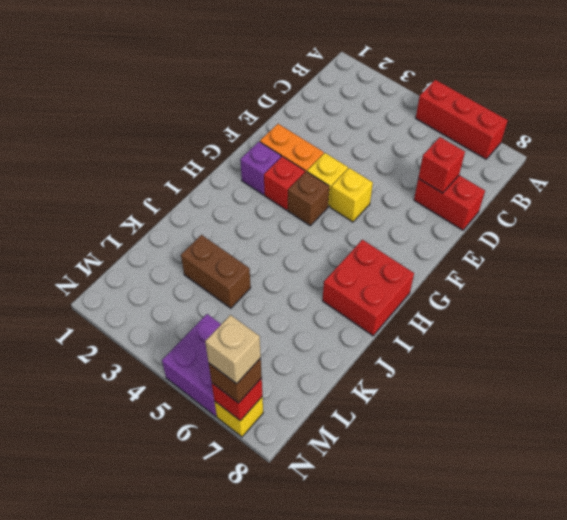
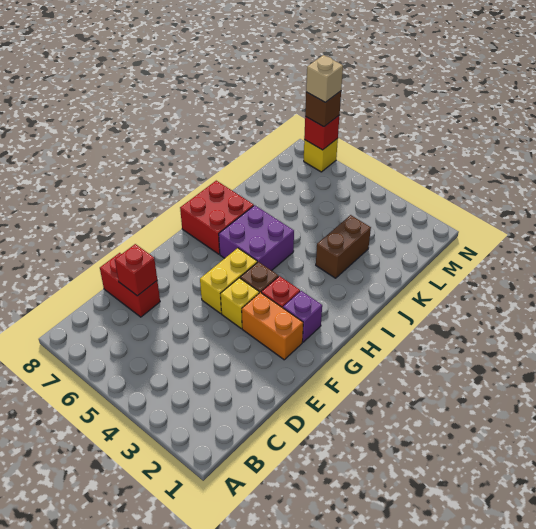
red 1x3 brick [416,80,508,159] -> none
yellow 1x1 brick [330,168,373,222] -> yellow 1x2 brick [200,248,257,313]
brown 1x2 brick [181,235,251,308] -> brown 1x2 brick turned to [316,215,371,278]
purple 2x2 brick [162,314,221,416] -> purple 2x2 brick moved to [219,205,294,271]

